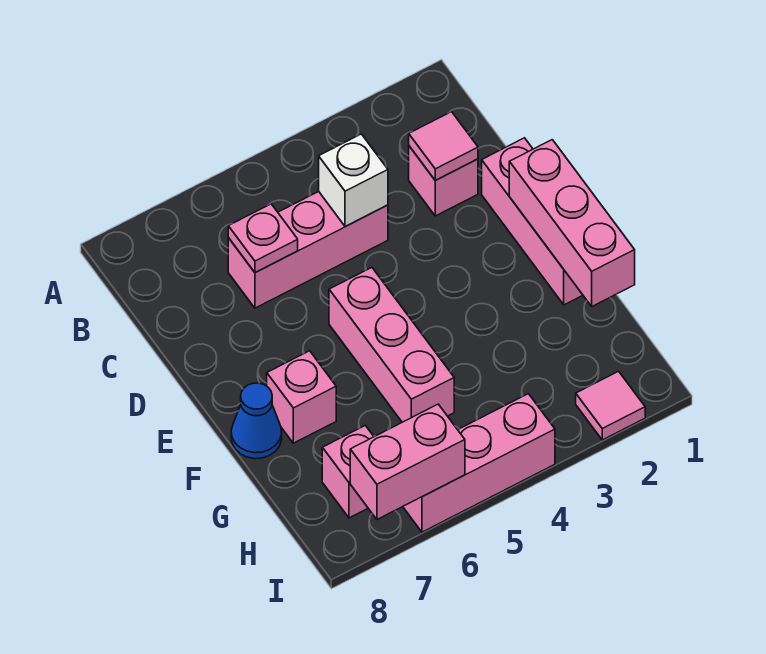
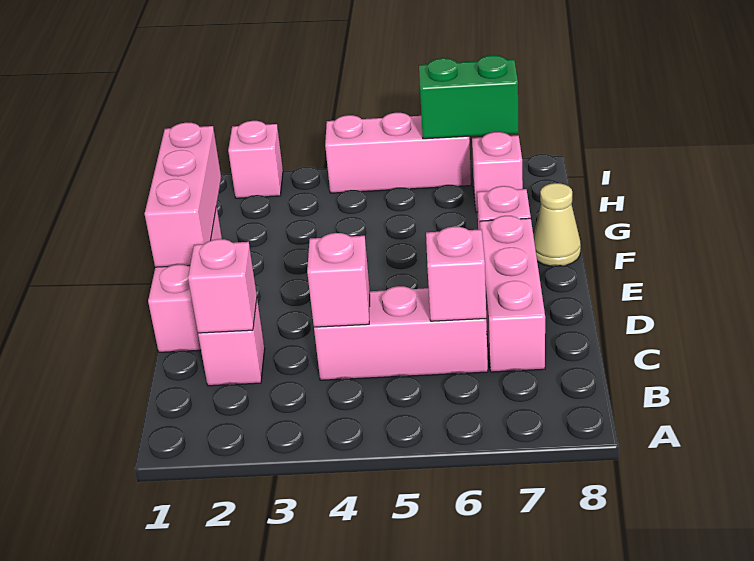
pink 1x1 tile [409,112,478,180] -> pink 1x1 brick [188,239,257,333]
white 1x1 brick [319,134,388,227] -> pink 1x1 brick [307,233,370,327]
pink 1x1 plate [228,204,298,273] -> pink 1x1 brick [426,227,486,321]
pink 1x3 brick [329,268,454,422] -> pink 1x3 brick moved to [480,216,545,372]
blue 1x1 cone [231,383,282,459] -> tan 1x1 cone [533,183,581,266]
pink 1x1 tile [576,371,645,440] -> pink 1x1 brick [228,121,283,198]
pink 1x2 brick [350,404,465,519] -> green 1x2 brick [419,55,519,139]

